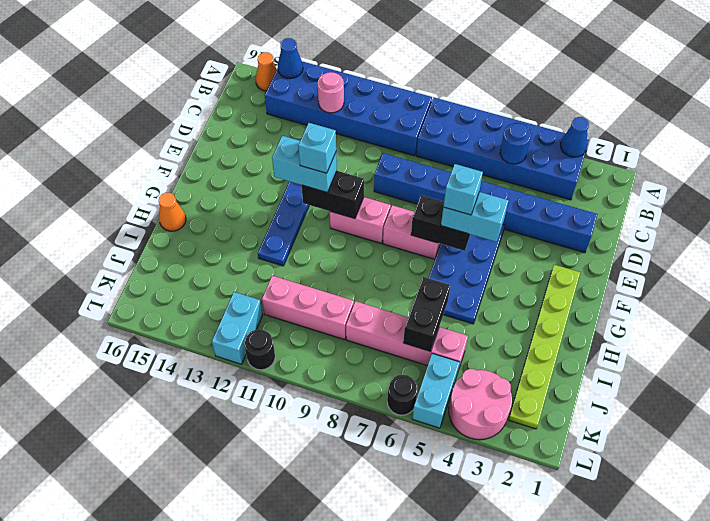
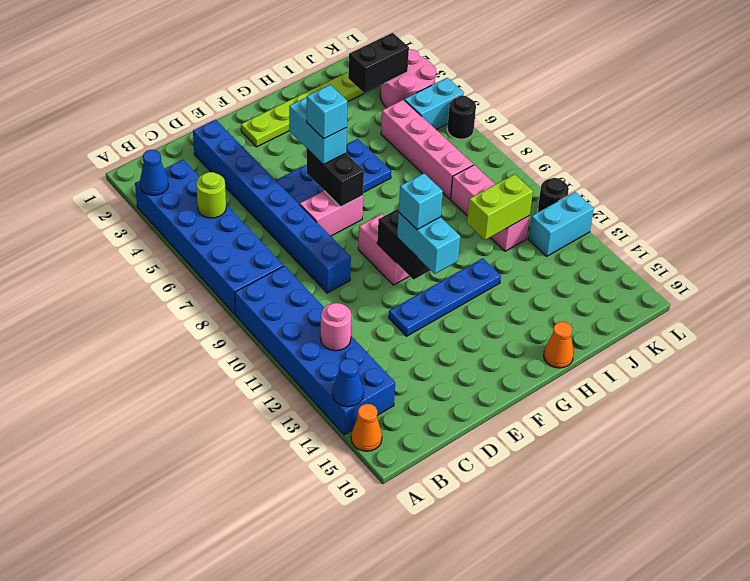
blue 1x1 round brick [500,123,531,164] -> lime 1x1 round brick [196,172,226,218]
pink 1x2 brick [383,205,440,259] -> pink 1x2 brick turned to [300,191,363,236]
black 1x2 brick [403,277,450,352] -> black 1x2 brick moved to [348,33,409,93]
none -> lime 1x2 brick [467,174,533,240]

